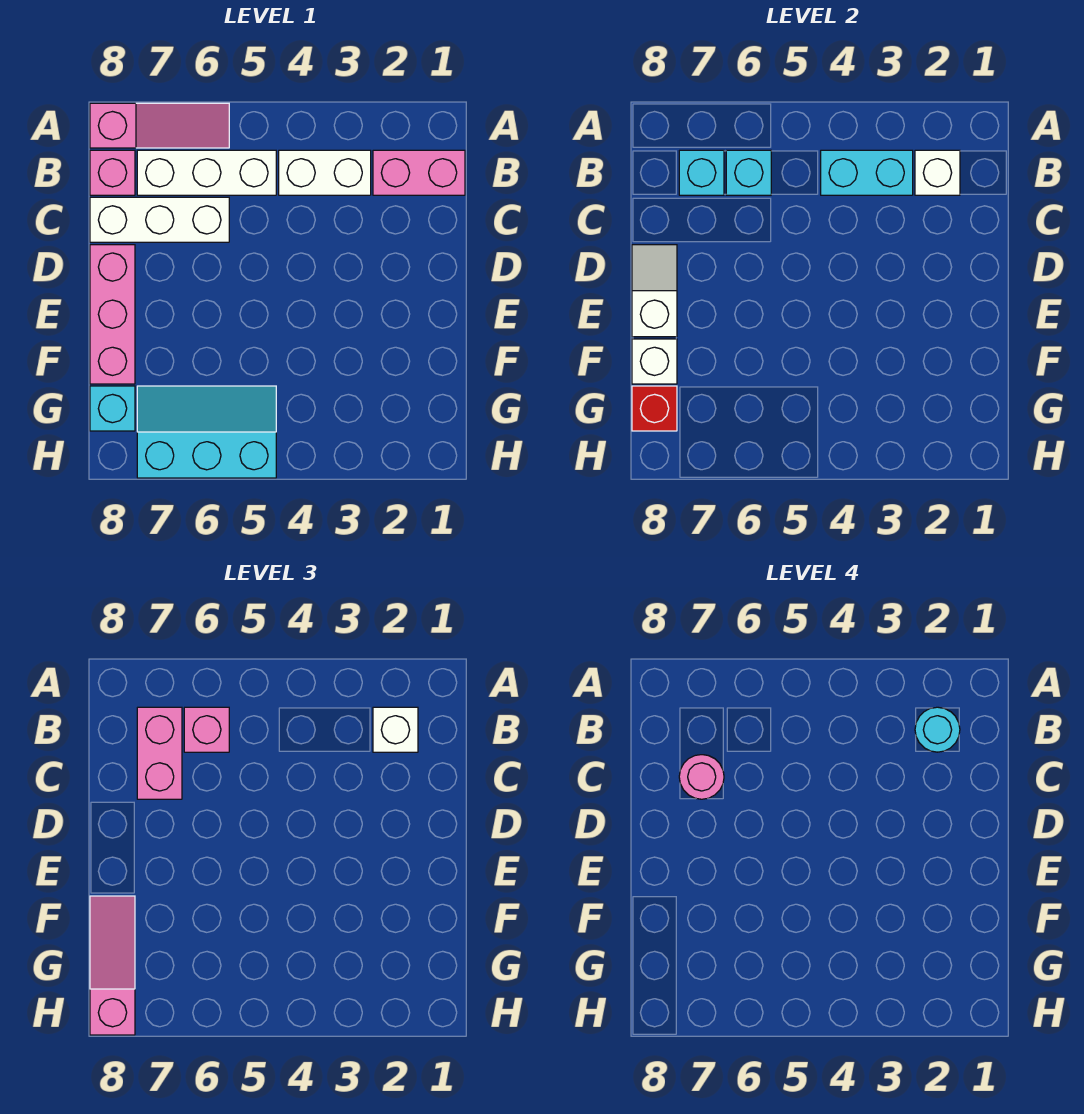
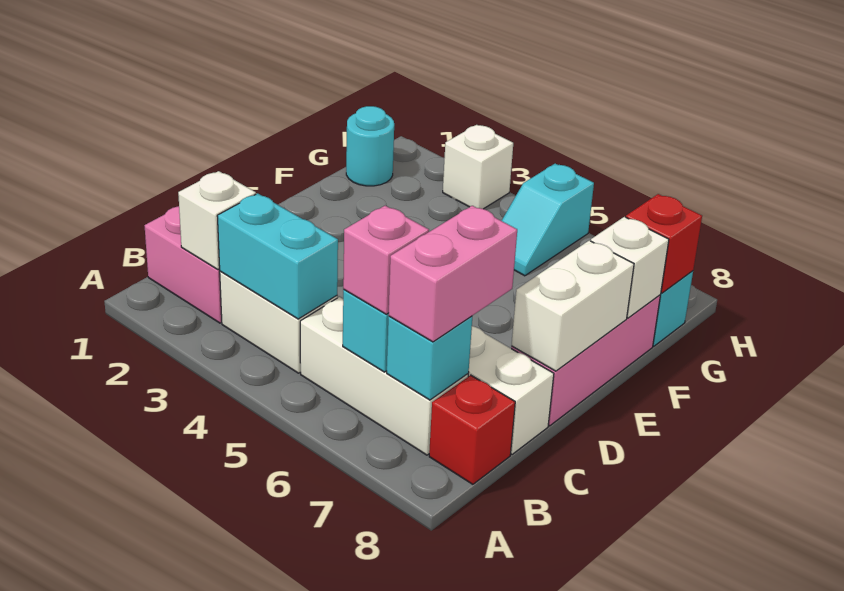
pink 1x3 slope [90,103,229,148] -> none
white 1x1 brick [373,707,418,752] -> white 1x1 brick moved to [443,125,513,209]
cyan 1x1 round brick [915,707,960,752] -> cyan 1x1 round brick moved to [346,106,394,186]
pink 1x1 brick [90,150,135,195] -> red 1x1 brick [429,375,515,484]
pink 1x1 round brick [679,755,724,799] -> none
white 1x2 slope [632,245,677,337] -> white 1x2 brick [511,240,634,371]
pink 1x3 slope [90,896,135,1035] -> none
cyan 2x3 slope [137,386,276,478] -> cyan 1x2 slope [502,164,594,276]

